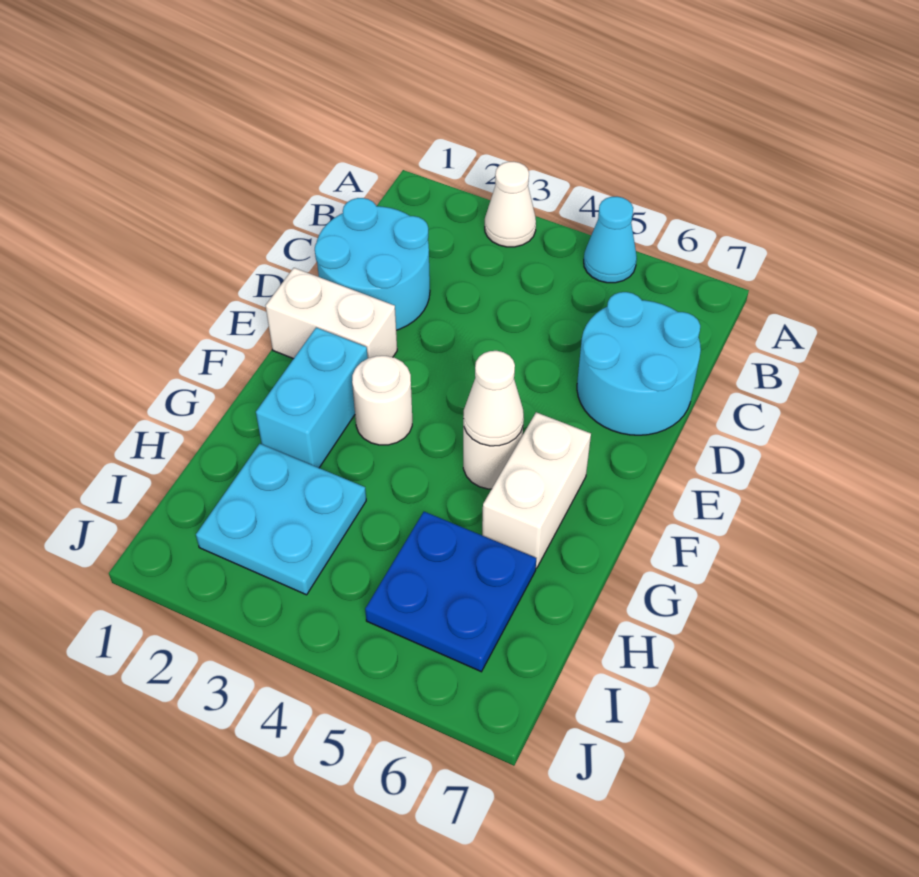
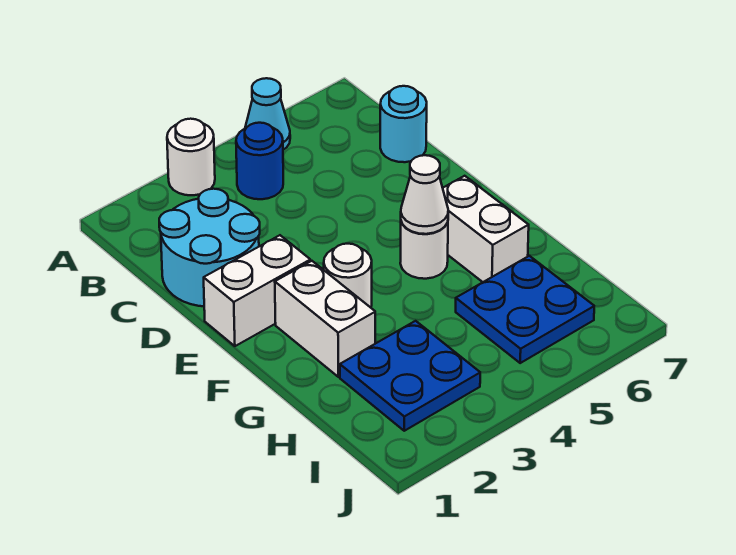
white 1x1 cone [485,162,536,247] -> white 1x1 round brick [167,119,215,195]
none -> blue 1x1 round brick [236,123,283,199]
cyan 2x2 round brick [577,292,701,435] -> cyan 1x1 round brick [380,86,427,162]
cyan 1x2 brick [256,328,368,468] -> white 1x2 brick [275,261,375,377]
cyan 2x2 plate [196,444,366,595] -> blue 2x2 plate [340,321,480,431]

